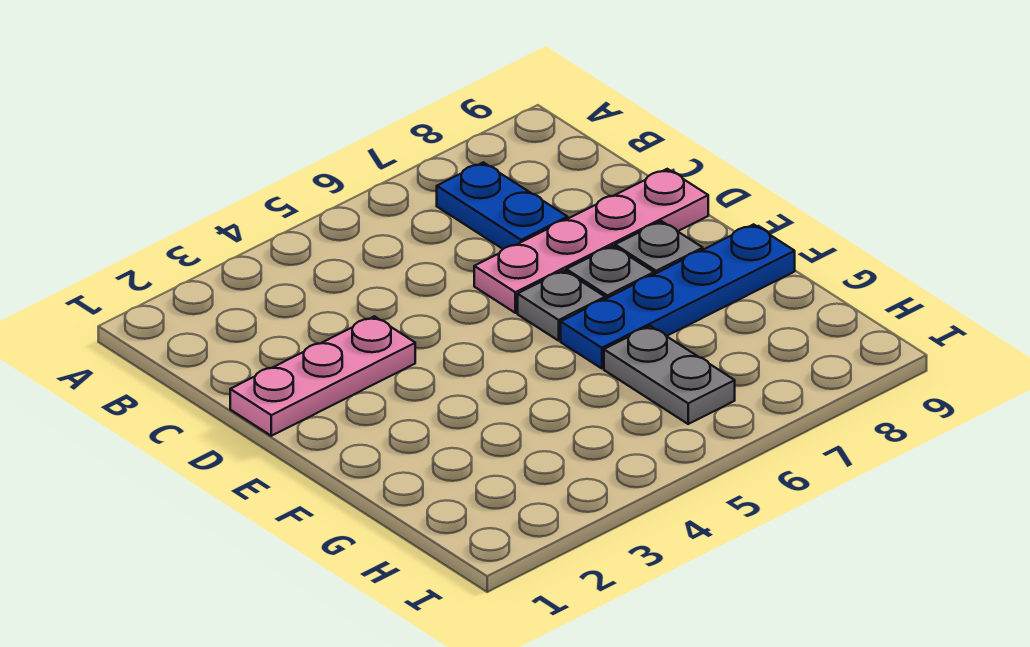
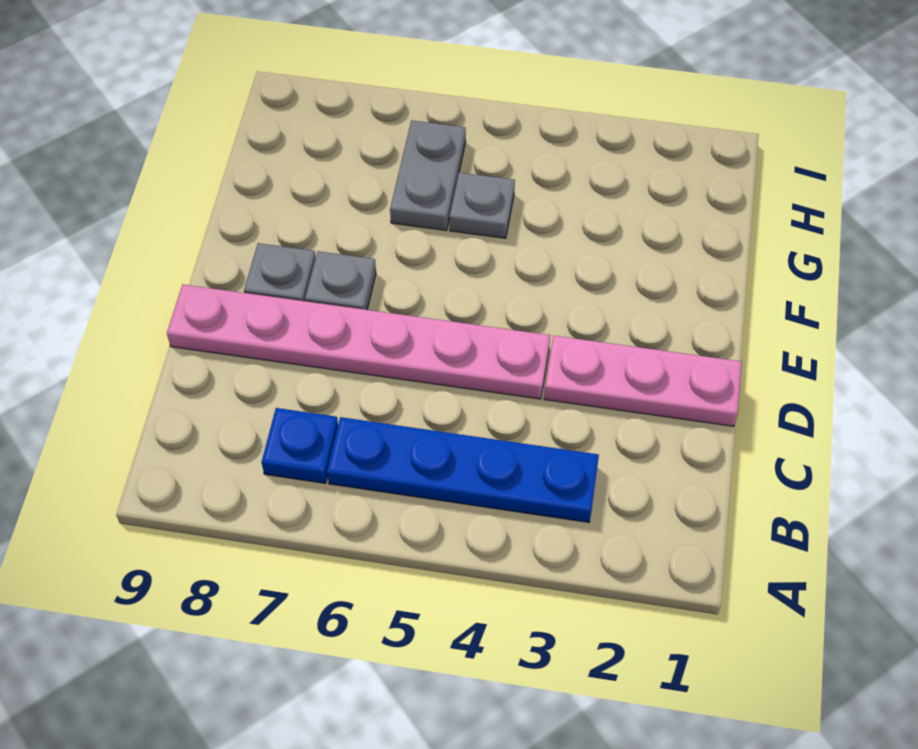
blue 1x2 plate [437,162,568,249] -> blue 1x1 plate [261,408,338,483]
pink 1x4 plate [474,169,708,313] -> pink 1x6 plate [167,285,550,399]
grey 1x1 plate [518,271,605,341] -> grey 1x1 plate moved to [450,172,515,238]
blue 1x4 plate [561,224,795,368] -> blue 1x4 plate moved to [327,417,599,522]

